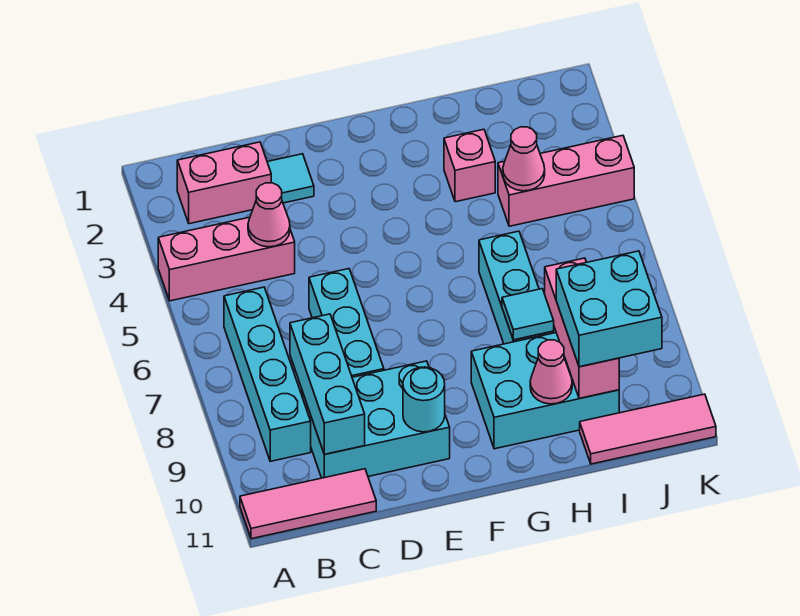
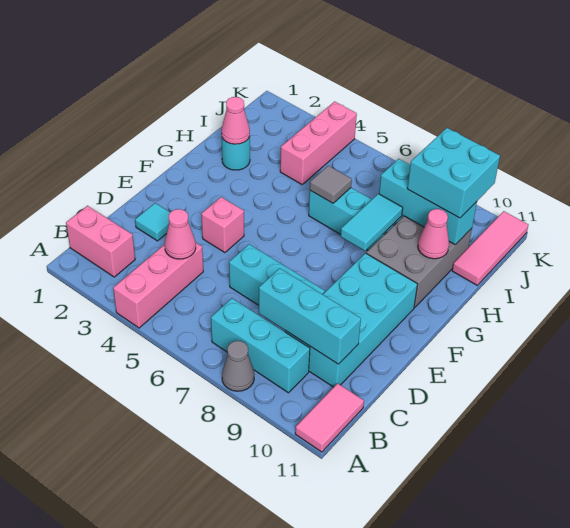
none -> grey 1x1 cone [222,341,254,391]
pink 1x3 tile [240,469,376,539] -> pink 1x2 tile [295,383,364,452]
pink 1x2 brick [177,142,271,224] -> pink 1x2 brick turned to [66,206,135,277]
cyan 1x4 brick [224,287,311,461] -> cyan 1x3 brick [211,298,310,393]
cyan 2x3 brick [302,361,450,478] -> cyan 2x4 brick [285,253,417,387]
cyan 1x1 round brick [403,367,445,432] -> cyan 1x1 round brick moved to [222,136,250,170]
cyan 2x3 brick [471,333,619,449] -> grey 2x3 brick [366,216,472,308]
pink 1x1 brick [444,129,495,202] -> pink 1x1 brick moved to [201,197,244,253]
none -> grey 1x1 tile [310,166,352,203]
cyan 1x1 tile [502,289,554,340] -> cyan 1x2 tile [341,194,403,251]
pink 1x1 cone [503,127,545,191] -> pink 1x1 cone moved to [221,97,250,144]
pink 1x3 brick [545,258,619,399] -> cyan 1x3 brick [379,159,477,245]

